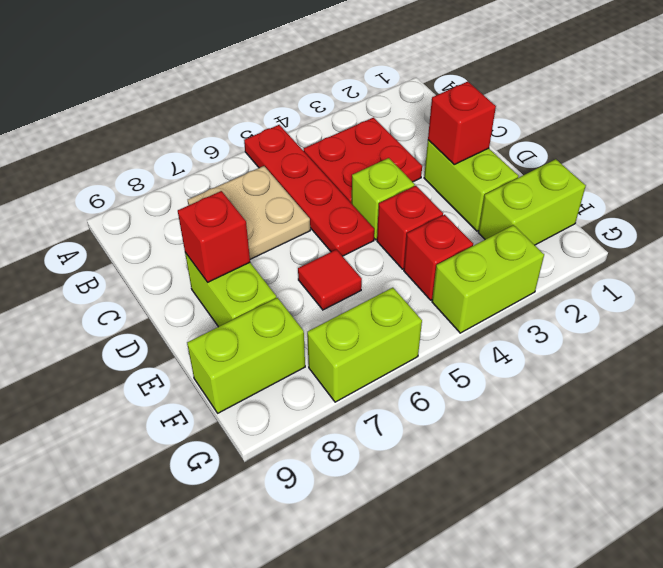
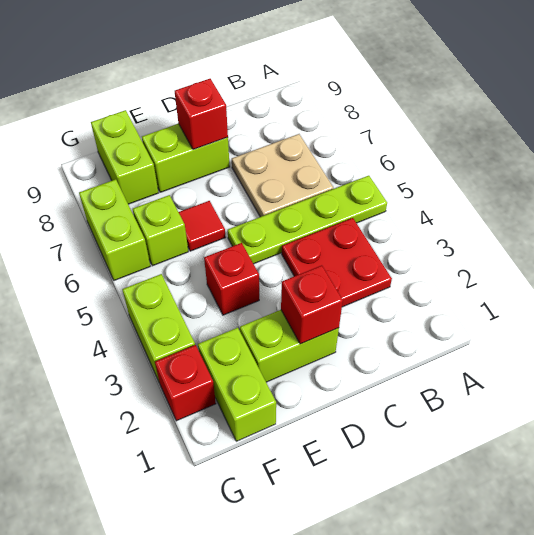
red 1x4 plate [244,125,374,256] -> lime 1x4 plate [228,176,387,264]
lime 1x1 brick [352,158,415,240] -> lime 1x1 brick moved to [133,195,188,266]
red 1x1 brick [404,215,473,300] -> red 1x1 brick moved to [155,345,216,421]

